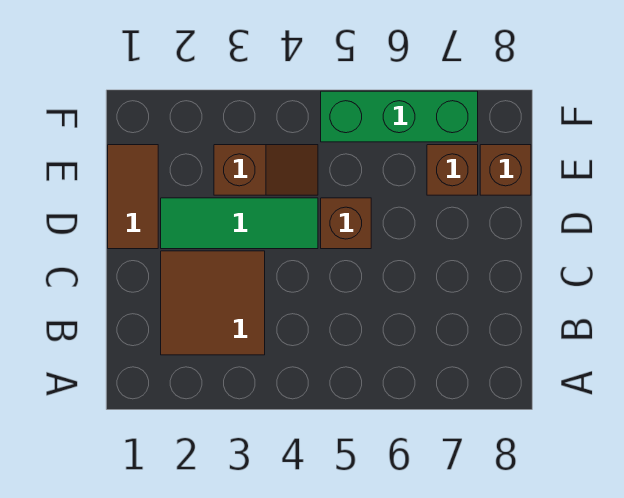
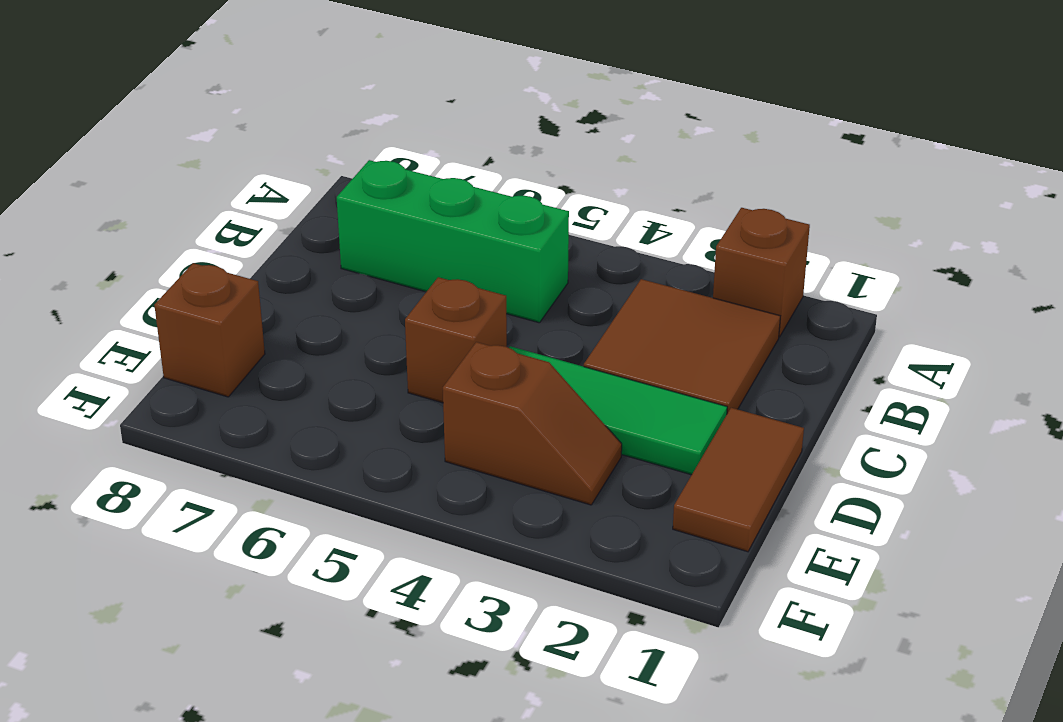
brown 1x2 slope [214,145,318,195] -> brown 1x2 slope turned to [443,342,622,505]
brown 1x1 brick [427,145,478,195] -> brown 1x1 brick moved to [713,208,810,337]
green 1x3 brick [321,91,478,142] -> green 1x3 brick moved to [337,160,569,323]

